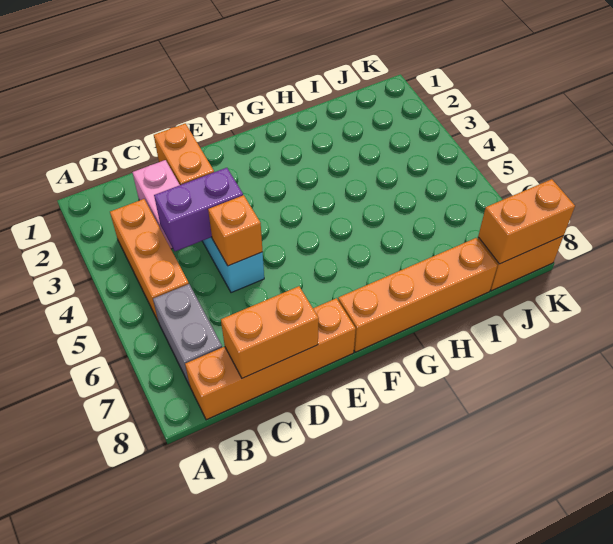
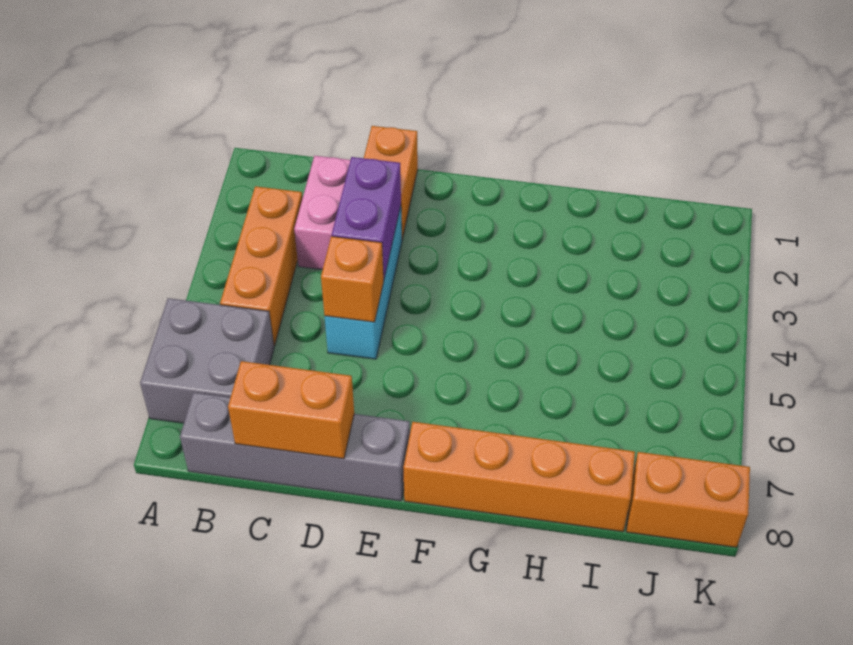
grey 1x2 brick [153,284,222,386] -> grey 2x2 brick [140,298,274,423]
orange 1x4 brick [185,298,356,420] -> grey 1x4 brick [180,392,410,501]
purple 1x2 brick [154,168,243,251] -> purple 1x2 brick turned to [332,157,401,280]
orange 1x2 brick [478,179,575,264] -> none

